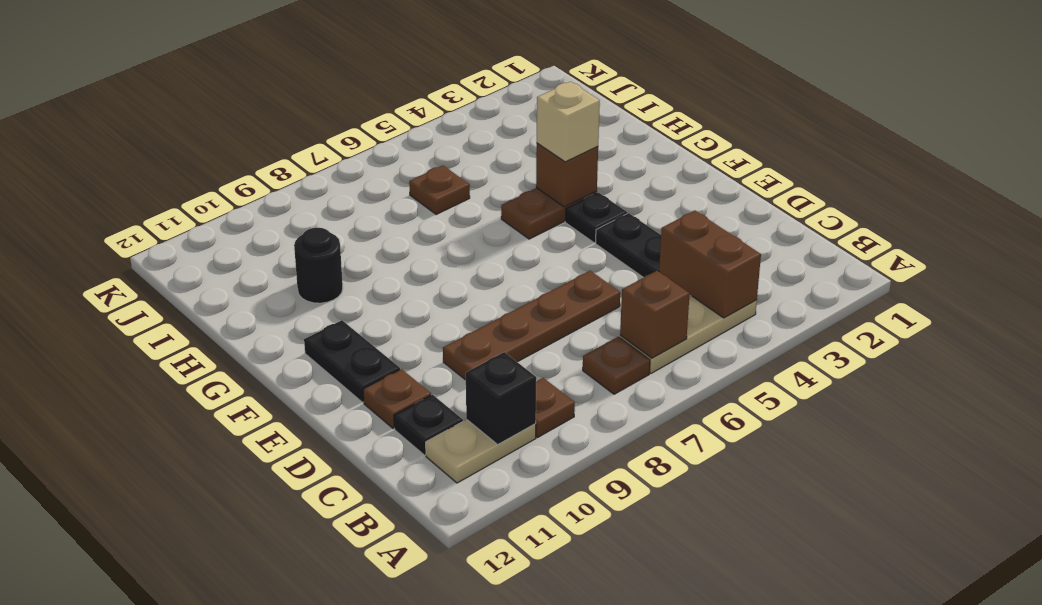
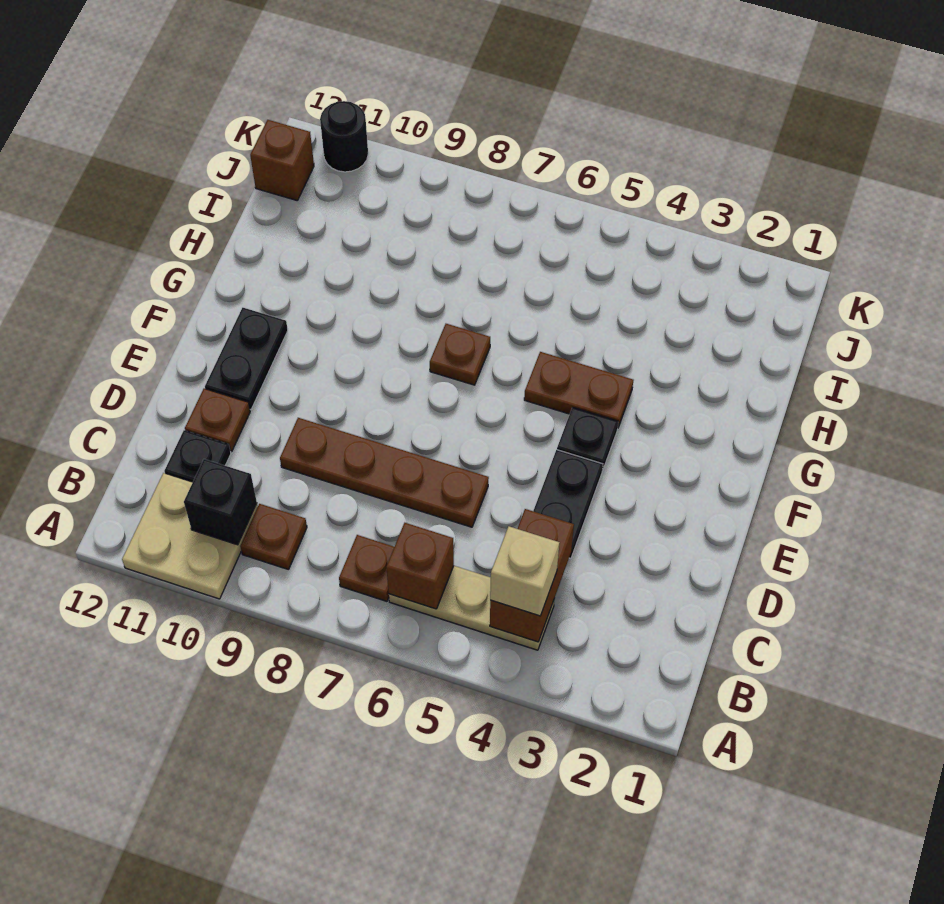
tan 1x2 plate [426,420,536,483] -> tan 2x2 plate [122,473,258,599]
brown 1x1 brick [536,143,598,207] -> brown 1x1 brick moved to [250,120,314,200]
tan 1x1 brick [537,82,600,162] -> tan 1x1 brick moved to [490,526,560,616]
black 1x1 round brick [294,228,343,303] -> black 1x1 round brick moved to [320,101,368,172]
brown 1x1 plate [409,166,470,214] -> brown 1x1 plate moved to [430,324,490,385]

